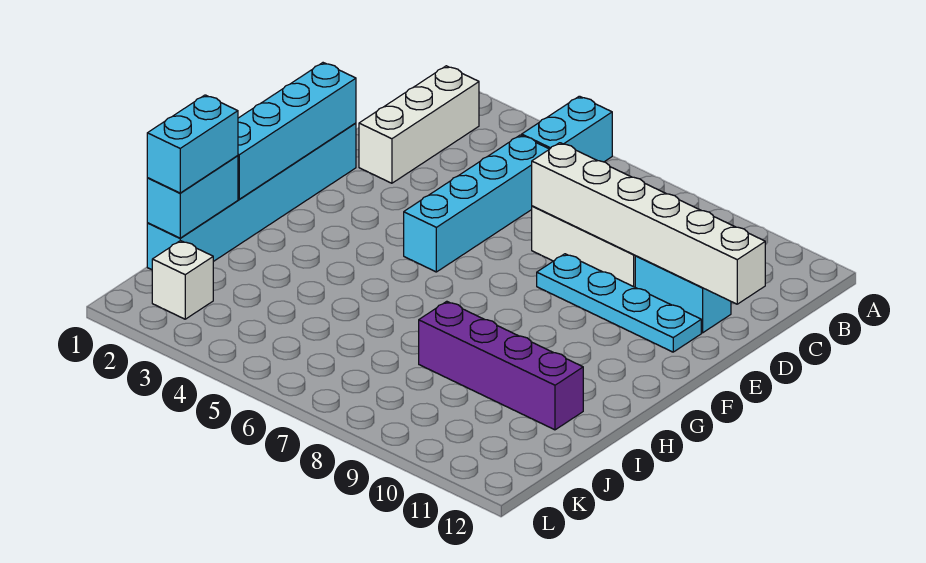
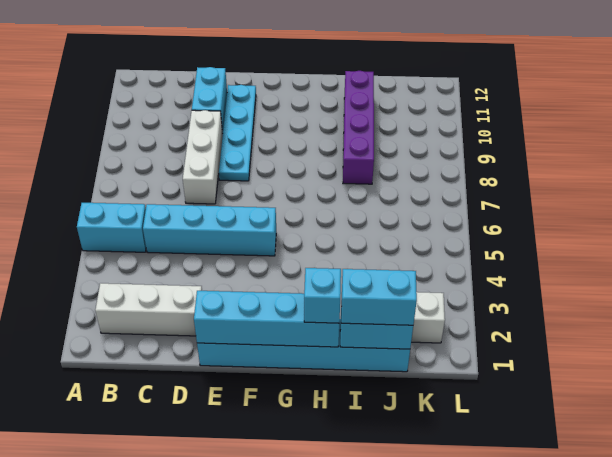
white 1x6 brick [532,143,765,304] -> none
none -> cyan 1x1 brick [304,268,341,323]

